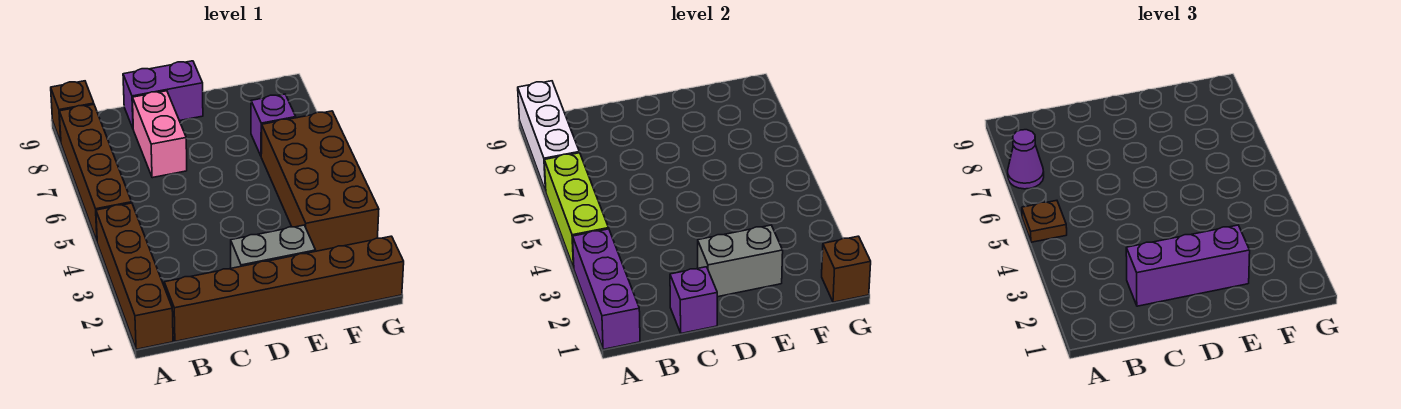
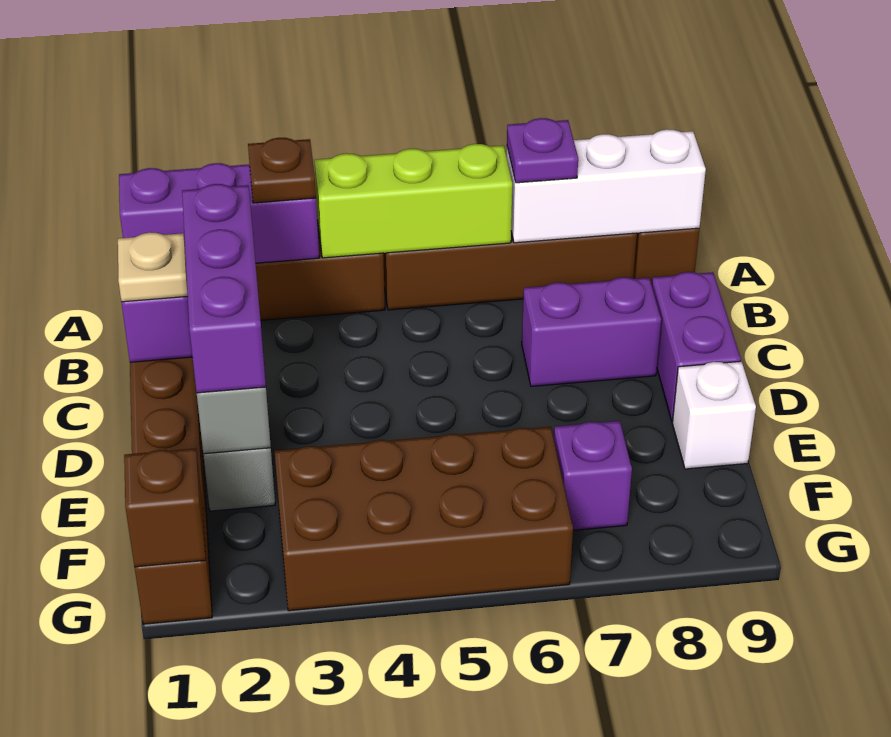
brown 1x1 plate [1022,200,1067,242] -> brown 1x1 plate moved to [248,138,316,203]
purple 1x1 cone [1008,130,1044,189] -> purple 1x1 plate [507,118,578,183]
none -> tan 1x1 plate [118,232,188,302]
pink 1x2 brick [133,91,187,178] -> purple 1x2 brick [522,277,661,386]
none -> white 1x1 brick [672,361,756,469]

